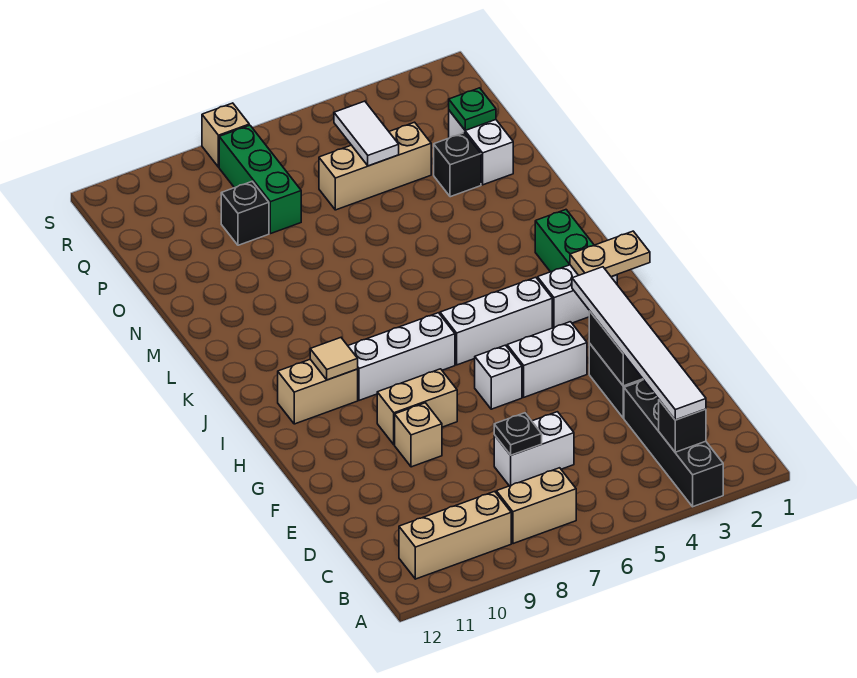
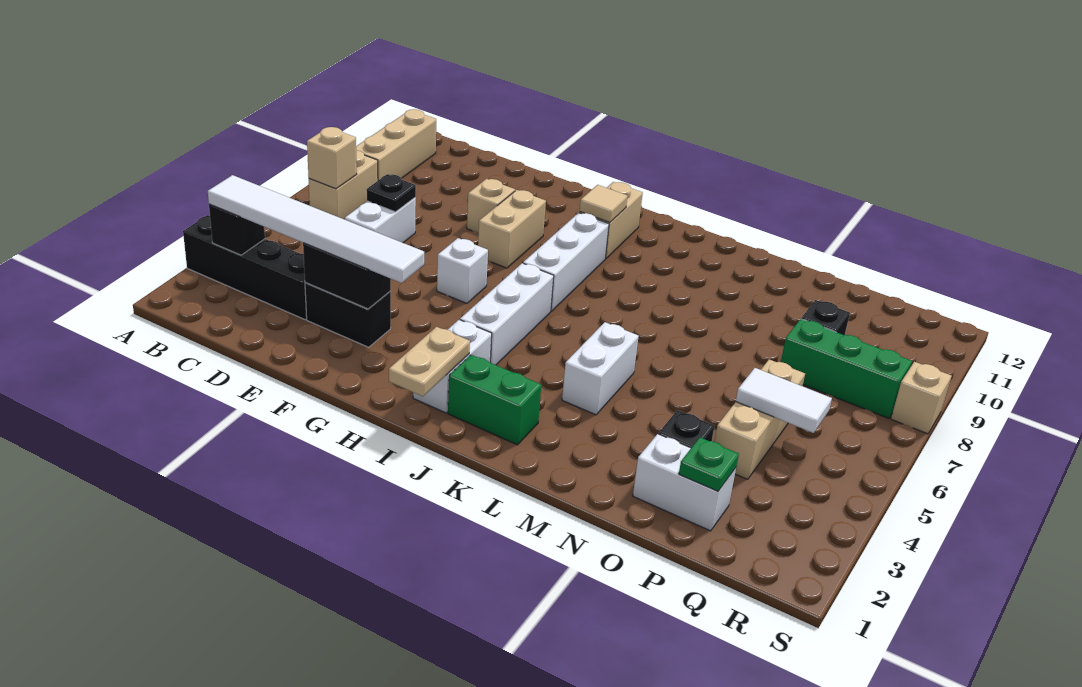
none -> tan 1x1 brick [307,127,357,189]
white 1x2 brick [507,322,587,397] -> white 1x2 brick moved to [562,322,639,415]

